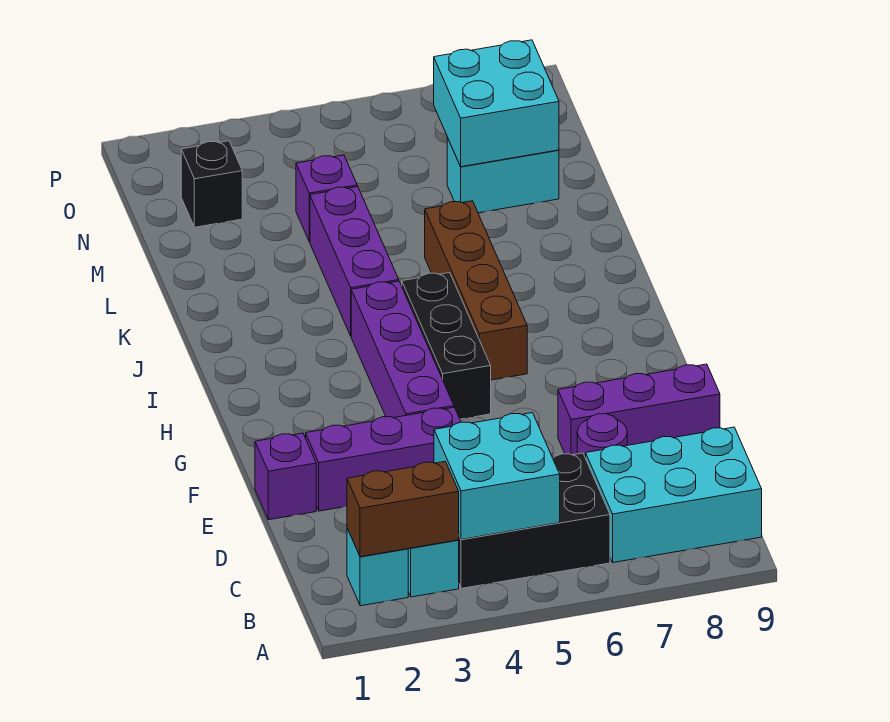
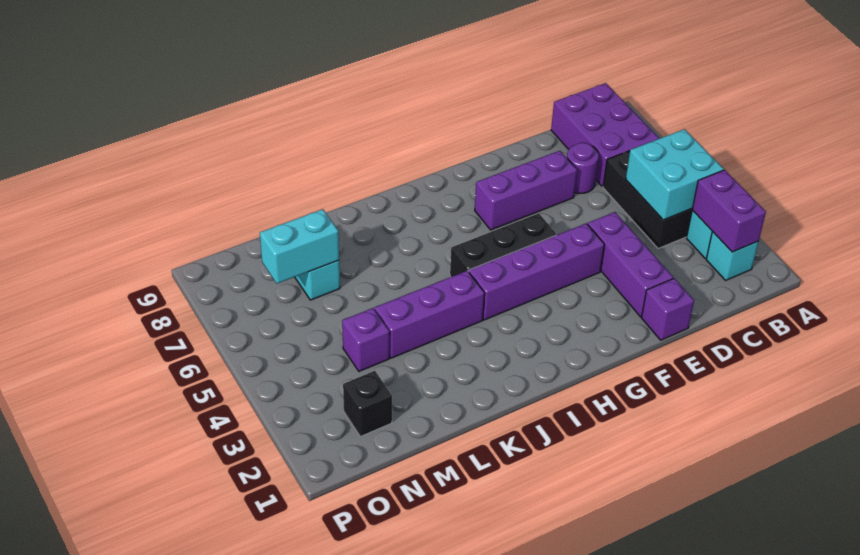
brown 1x2 brick [347,462,459,557] -> purple 1x2 brick [692,170,766,252]
cyan 2x3 brick [586,427,762,563] -> purple 2x3 brick [551,83,659,187]
purple 1x3 brick [558,364,720,455] -> purple 1x3 brick turned to [475,151,577,230]
brown 1x4 brick [425,201,527,380] -> none
cyan 2x2 brick [434,40,559,167] -> cyan 1x2 brick [260,209,339,284]

